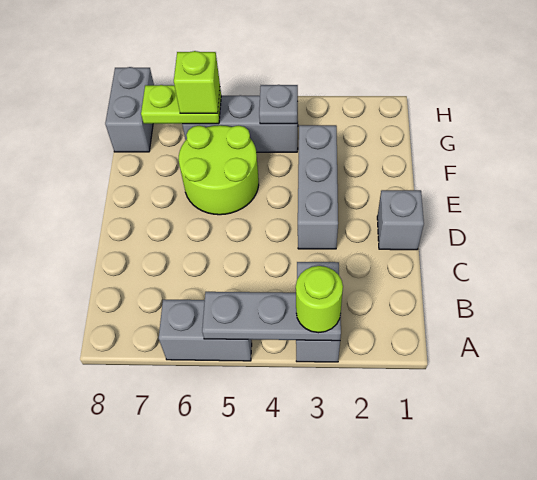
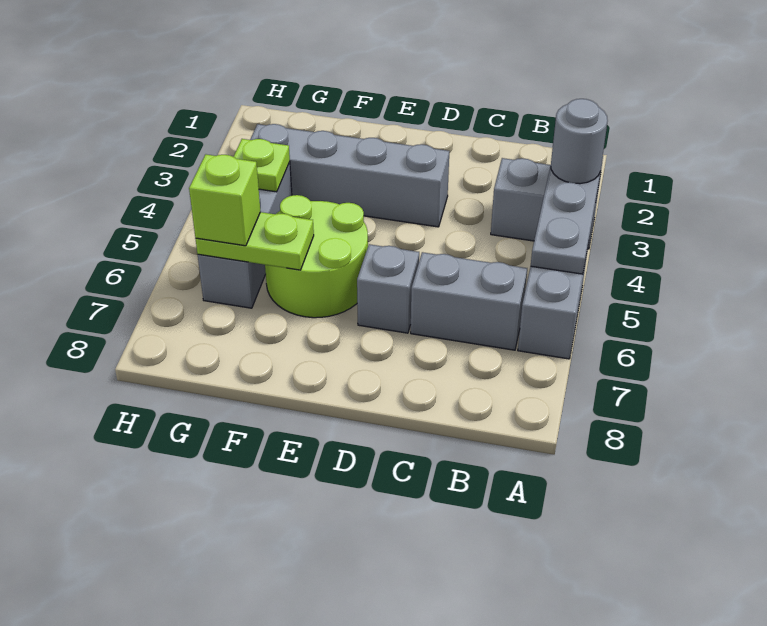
lime 1x1 round brick [296,266,343,333] -> grey 1x1 round brick [551,99,608,184]
grey 1x1 brick [377,190,424,250] -> grey 1x1 brick moved to [357,244,419,333]
grey 1x3 brick [298,125,338,249] -> grey 1x4 brick [250,124,449,227]
grey 1x1 plate [259,85,298,124] -> lime 1x1 plate [234,139,290,192]
lime 1x2 plate [141,85,221,124] -> lime 1x2 plate turned to [196,212,314,270]
grey 1x2 brick [105,67,154,152] -> grey 1x2 brick moved to [411,252,527,350]

